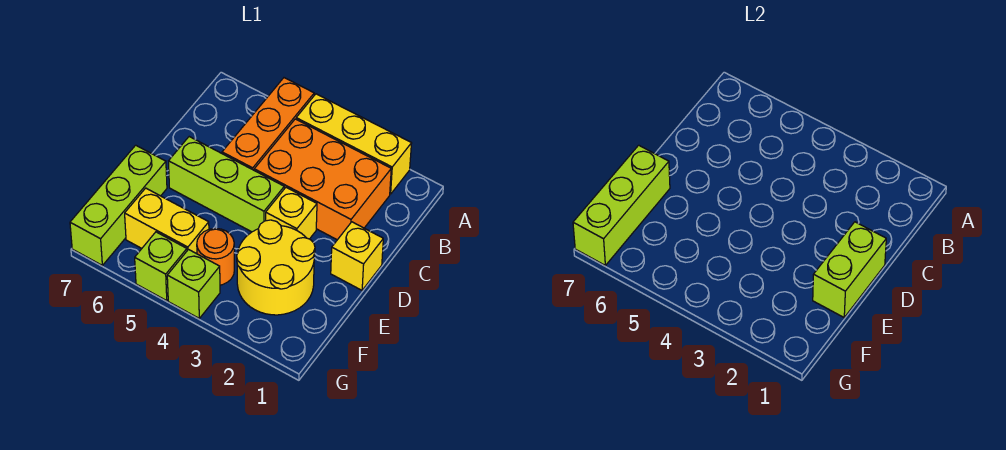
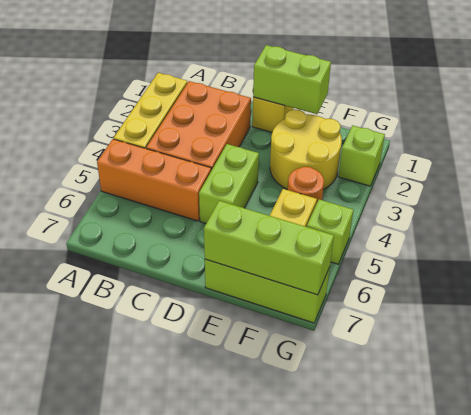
yellow 1x1 brick [266,187,317,239] -> none
lime 1x3 brick [169,137,284,232] -> lime 1x2 brick [199,144,259,223]
lime 1x1 brick [167,250,220,318] -> lime 1x1 brick moved to [338,125,385,186]

